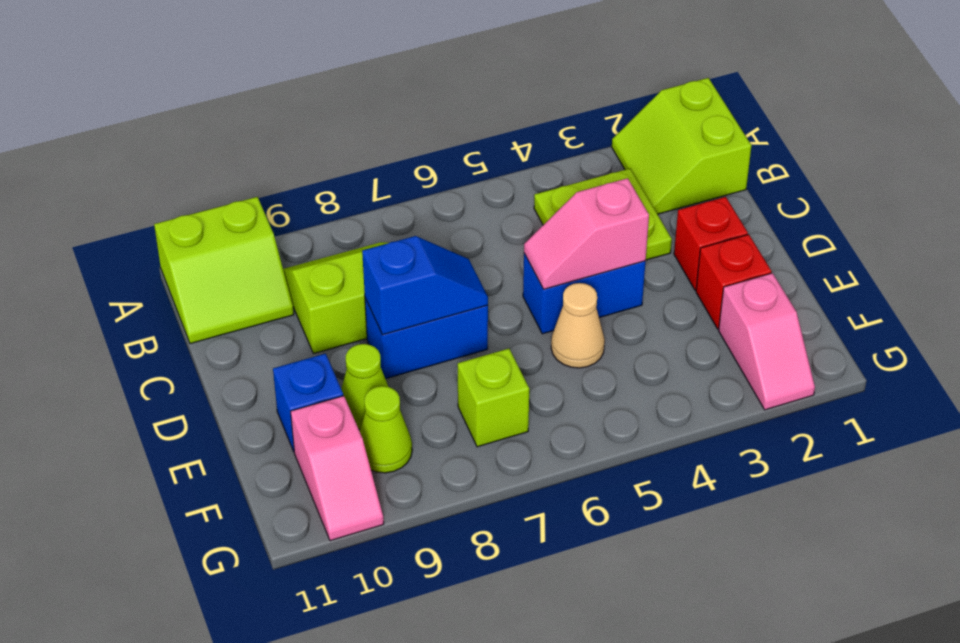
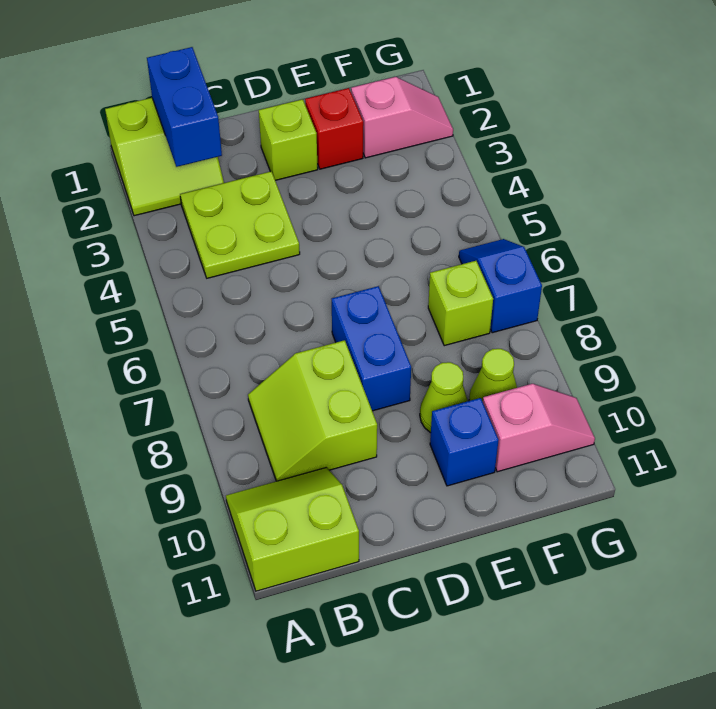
lime 2x2 slope [154,197,294,344] -> lime 2x2 slope turned to [226,467,359,591]
red 1x1 brick [674,197,748,290] -> lime 1x1 brick [259,99,318,180]
blue 1x2 brick [523,254,646,334] -> blue 1x2 brick moved to [147,47,222,167]
pink 1x2 slope [524,178,649,289] -> none
blue 1x2 slope [362,236,488,335] -> blue 1x2 slope moved to [459,239,542,333]
tan 1x1 cone [551,283,605,368] -> none

